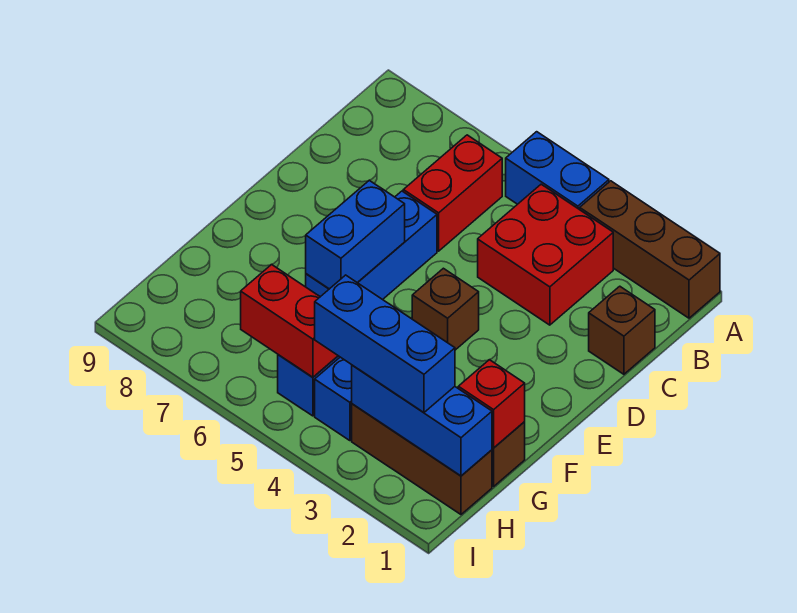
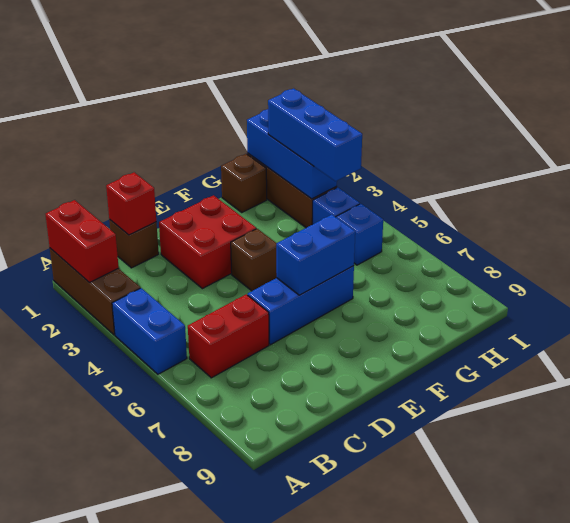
red 2x2 brick [478,184,613,325] -> red 2x2 brick moved to [159,195,256,289]
red 1x1 brick [458,360,525,448] -> red 1x1 brick moved to [106,172,156,235]
red 1x2 brick [241,264,338,377] -> red 1x2 brick moved to [46,200,119,283]

